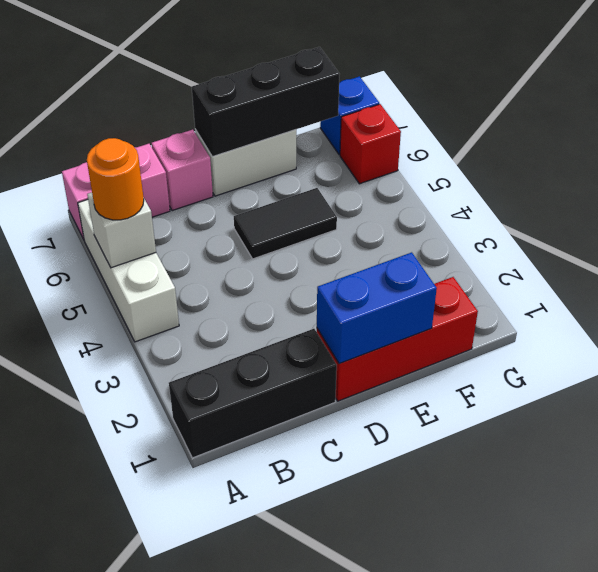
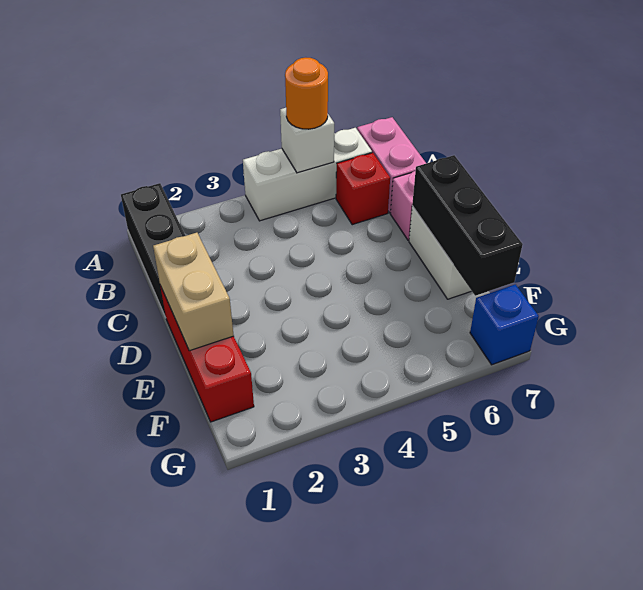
blue 1x2 brick [317,252,437,364] -> tan 1x2 brick [153,233,234,351]
black 1x2 tile [234,188,337,259] -> none
red 1x1 brick [340,104,401,184] -> red 1x1 brick moved to [336,153,390,225]

